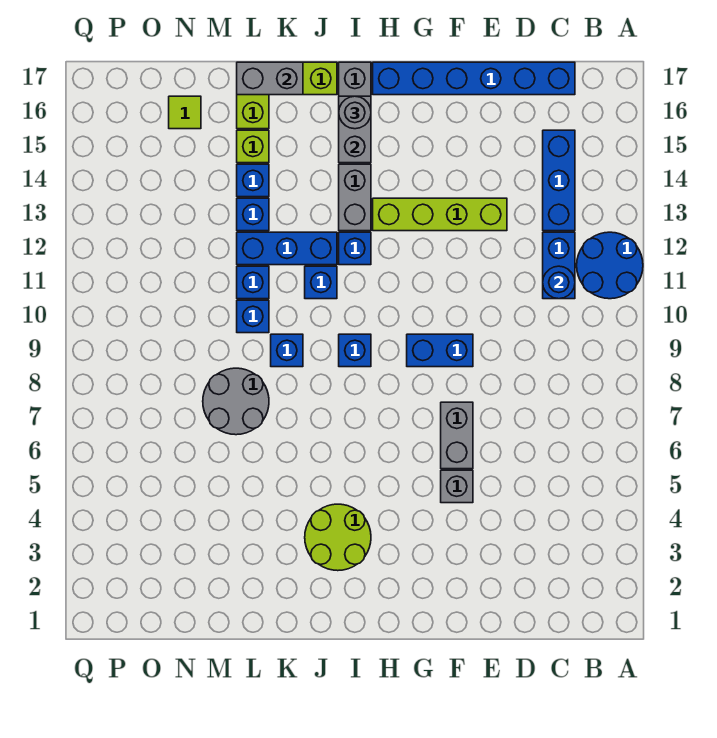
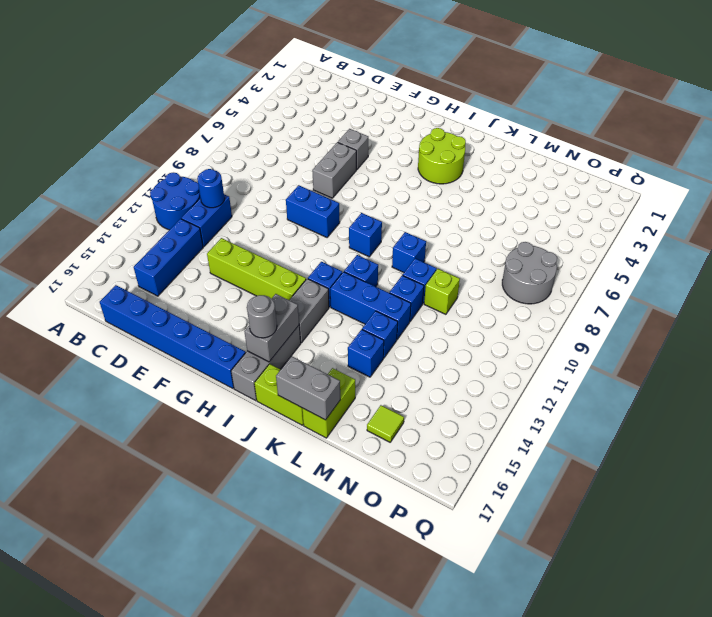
grey 2x2 round brick [203,368,269,435] -> grey 2x2 round brick moved to [502,242,557,304]
lime 1x1 brick [237,130,269,163] -> lime 1x1 brick moved to [424,269,460,314]

